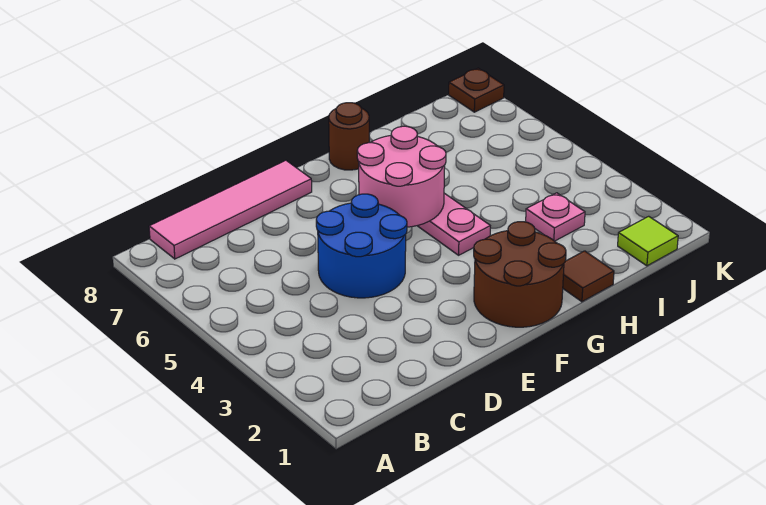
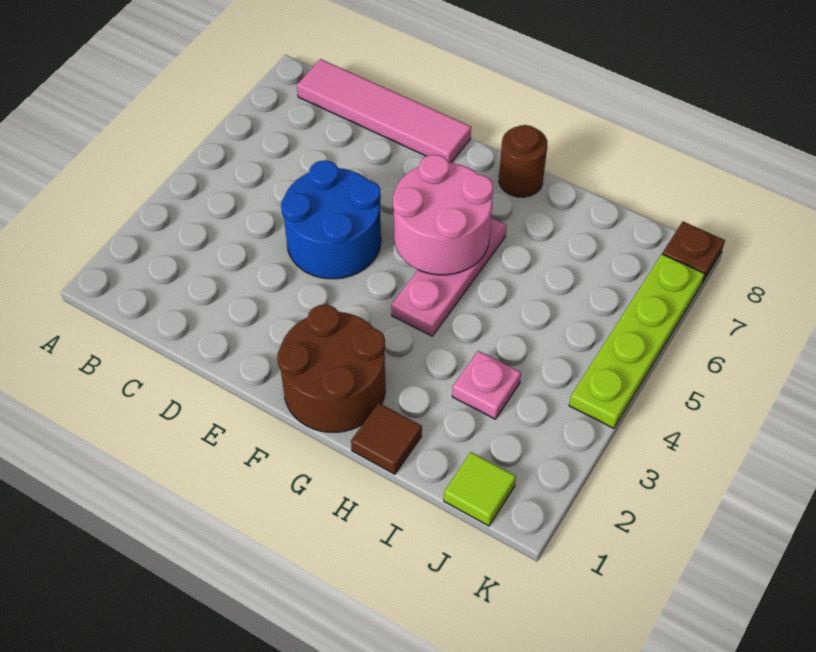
none -> lime 1x4 plate [569,254,704,428]

